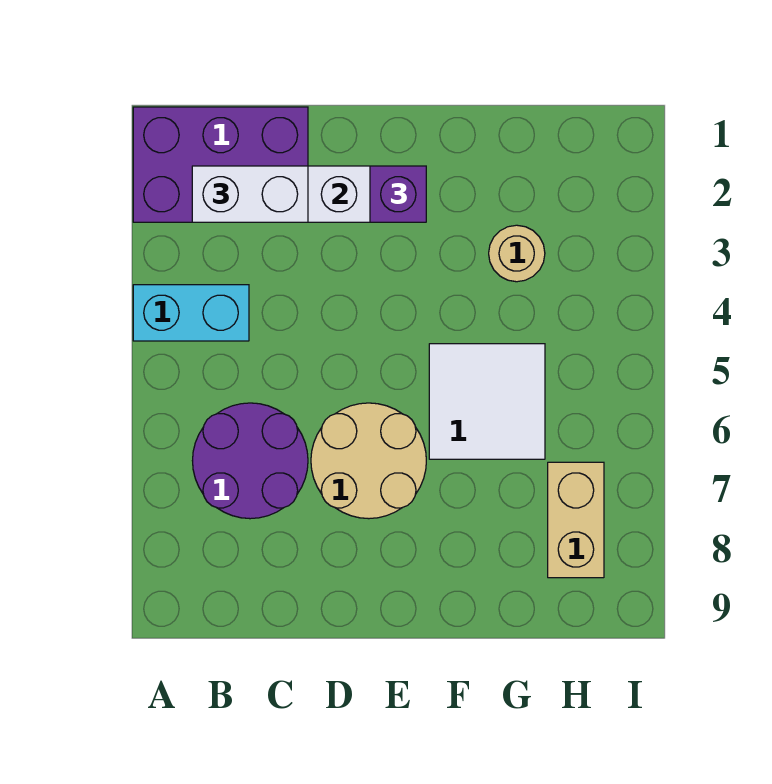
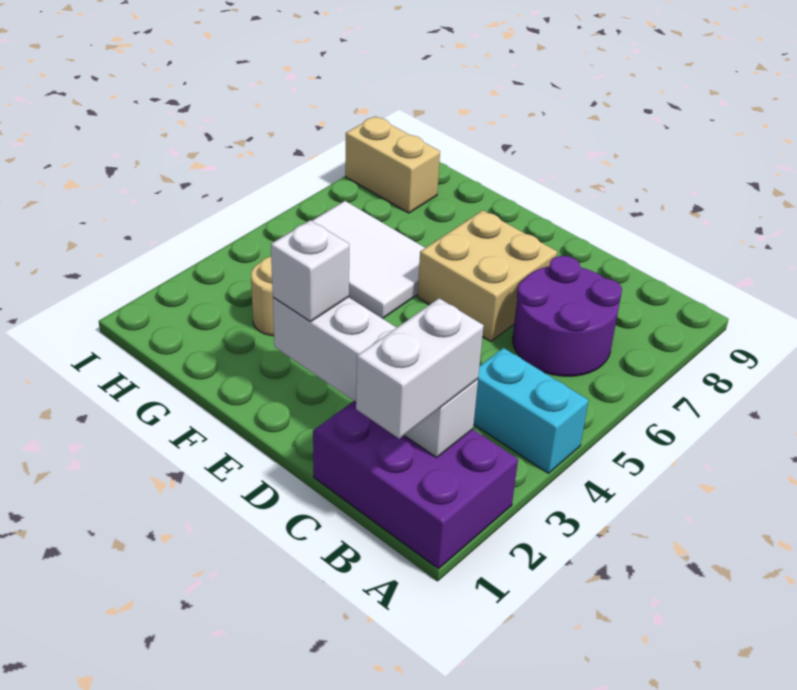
white 1x2 brick [192,166,308,222] -> white 1x2 brick turned to [356,298,484,439]
tan 2x2 round brick [311,403,426,519] -> tan 2x2 brick [418,210,557,341]
purple 1x1 brick [370,166,426,222] -> white 1x1 brick [271,220,349,322]
white 2x2 tile [429,344,545,459] -> white 2x3 tile [312,201,425,318]
tan 1x2 brick [548,462,604,578] -> tan 1x2 brick turned to [345,116,440,213]

